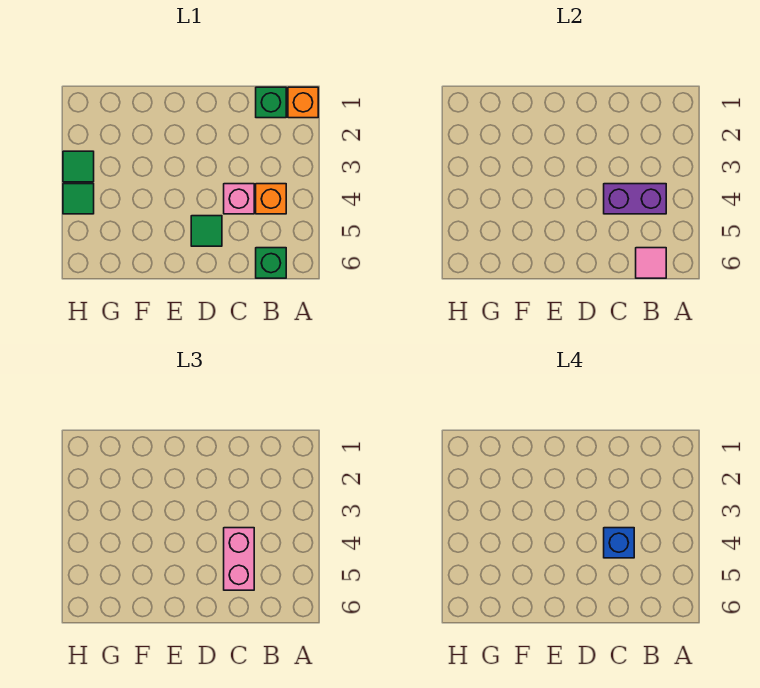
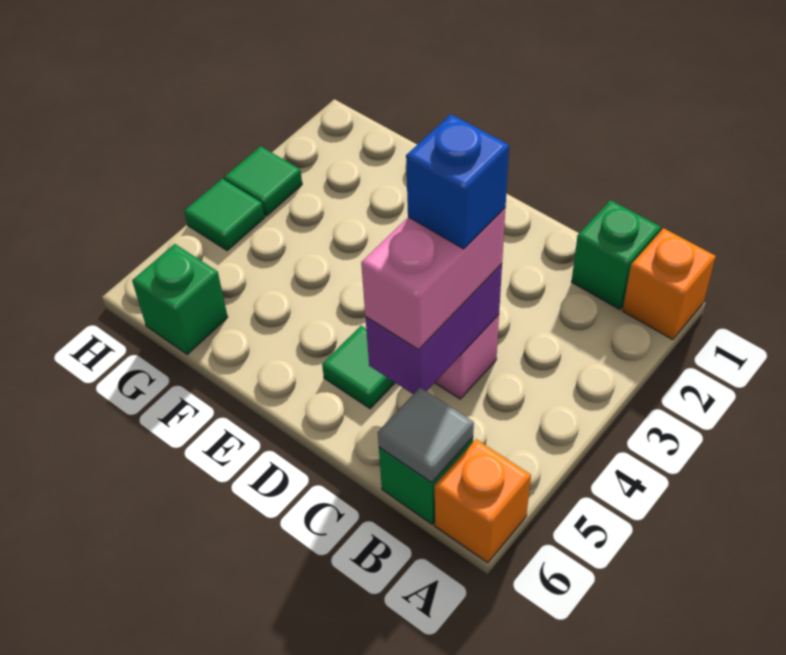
orange 1x1 brick [256,184,286,214] -> orange 1x1 brick moved to [435,439,531,563]
purple 1x2 brick [604,184,666,214] -> purple 1x2 brick turned to [365,264,502,394]
pink 1x1 tile [636,248,666,278] -> grey 1x1 tile [378,388,474,483]
none -> green 1x1 brick [132,244,228,354]

